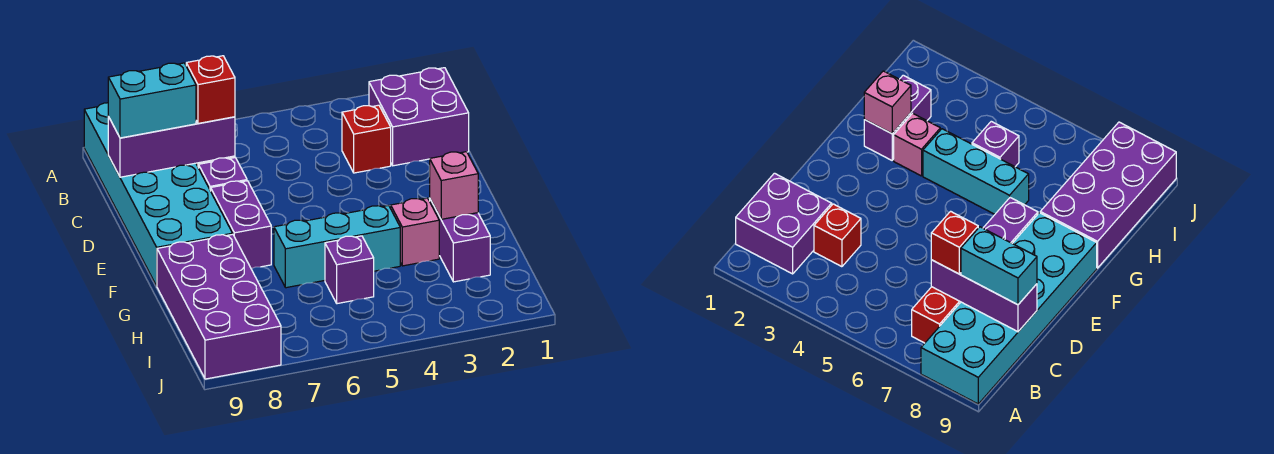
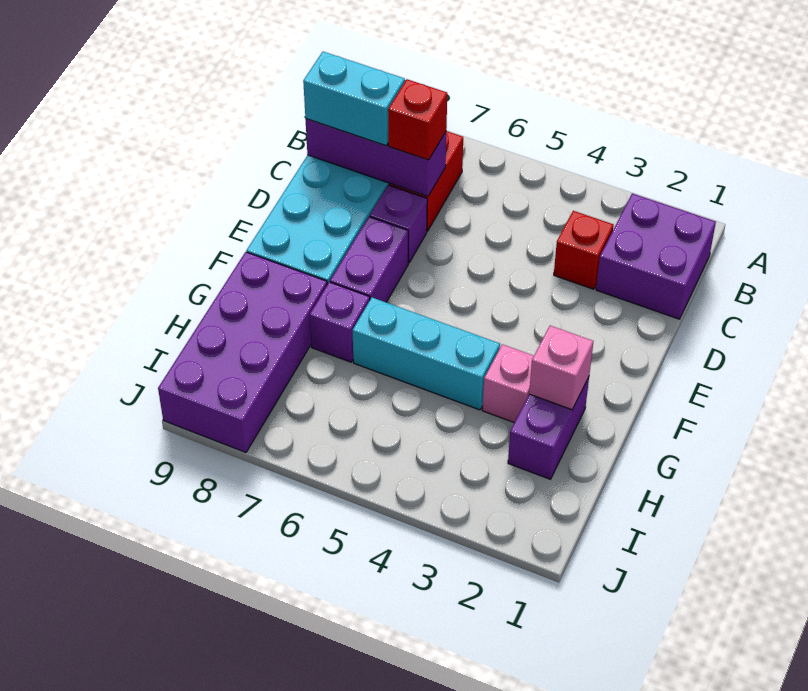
purple 1x1 brick [325,236,374,304] -> purple 1x1 brick moved to [310,282,370,362]

